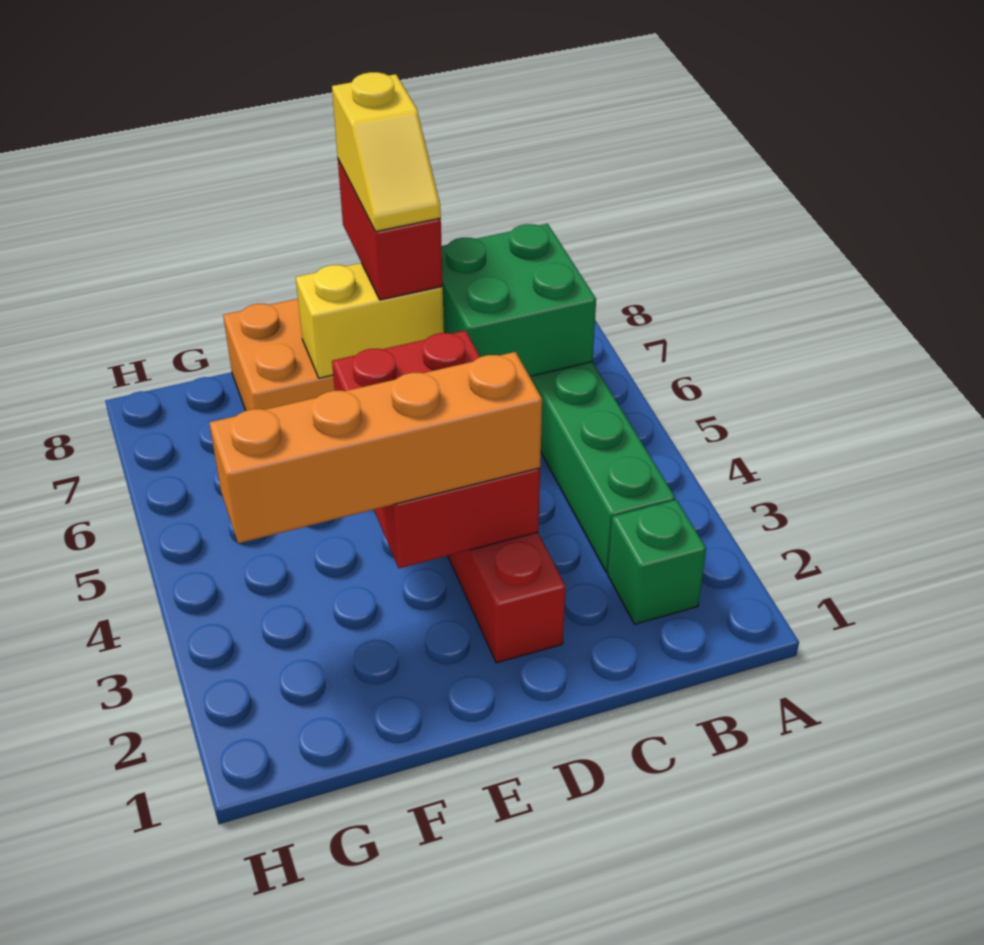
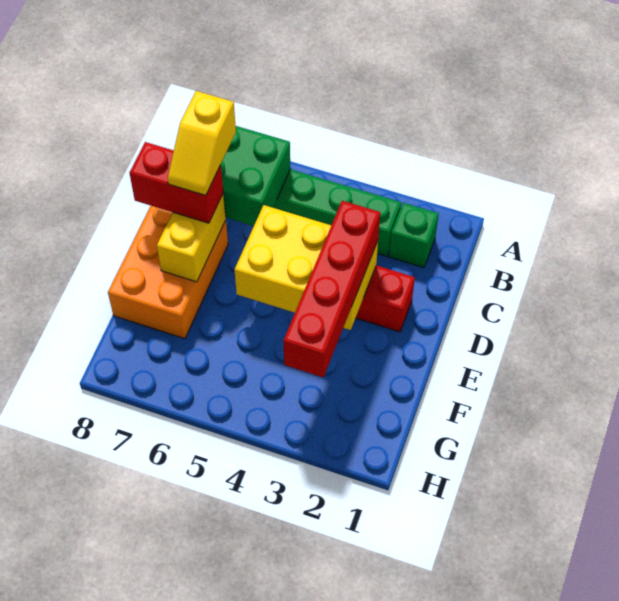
red 2x3 brick [332,331,540,568] -> yellow 2x3 brick [234,205,378,330]
orange 1x4 brick [209,352,542,543] -> red 1x4 brick [283,201,380,377]
yellow 1x2 slope [332,72,441,232] -> yellow 1x2 slope turned to [168,91,236,195]

